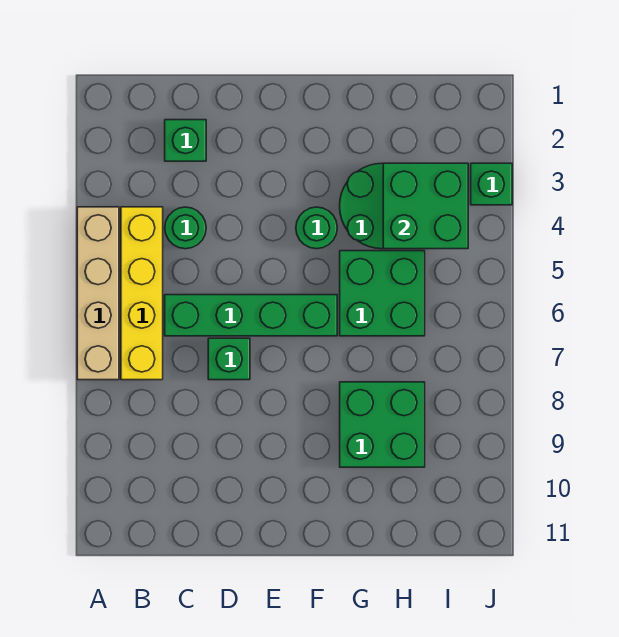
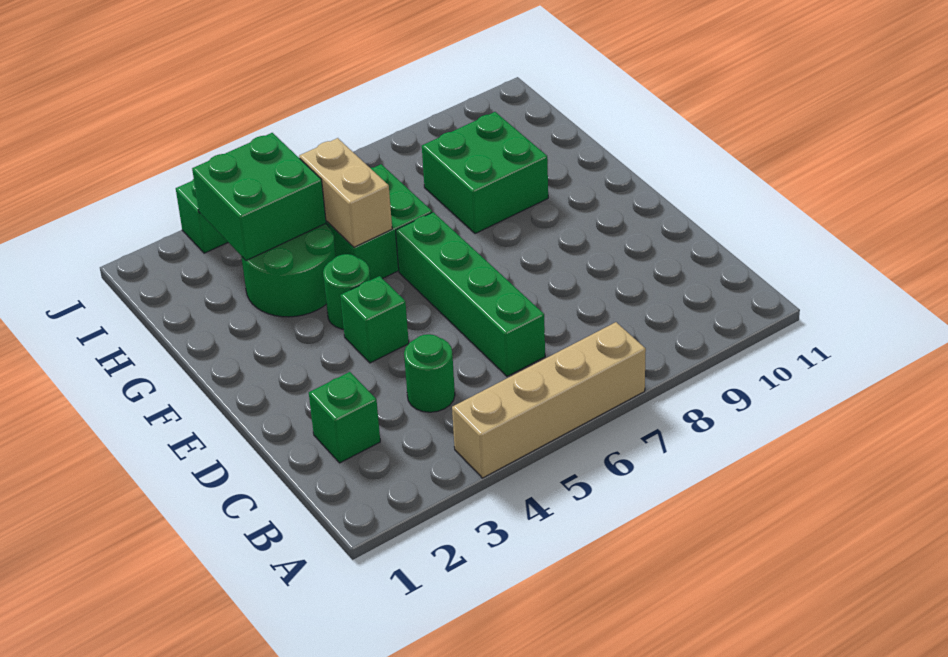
yellow 1x4 brick [121,207,163,380] -> none
green 1x1 brick [208,338,250,380] -> green 1x1 brick moved to [340,276,409,363]
none -> tan 1x2 brick [299,138,392,247]

